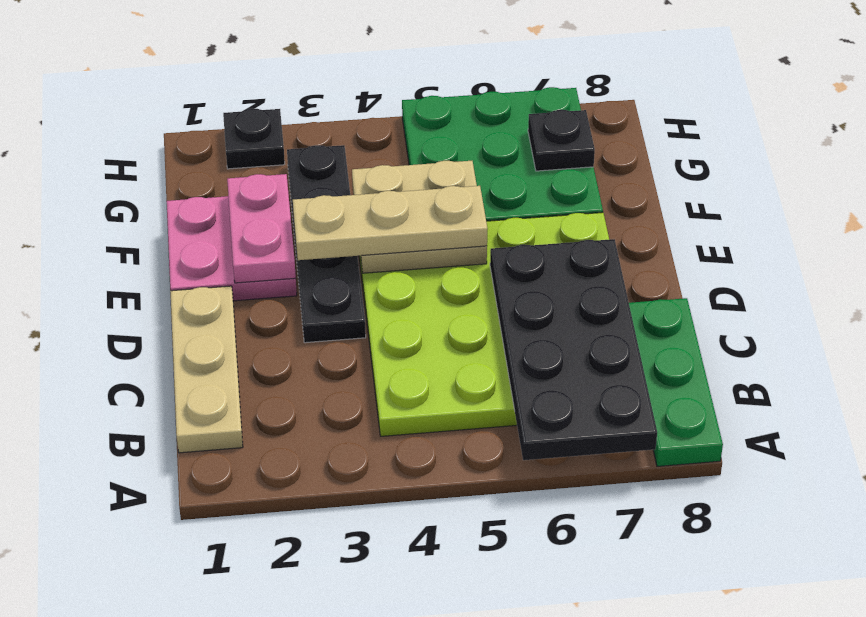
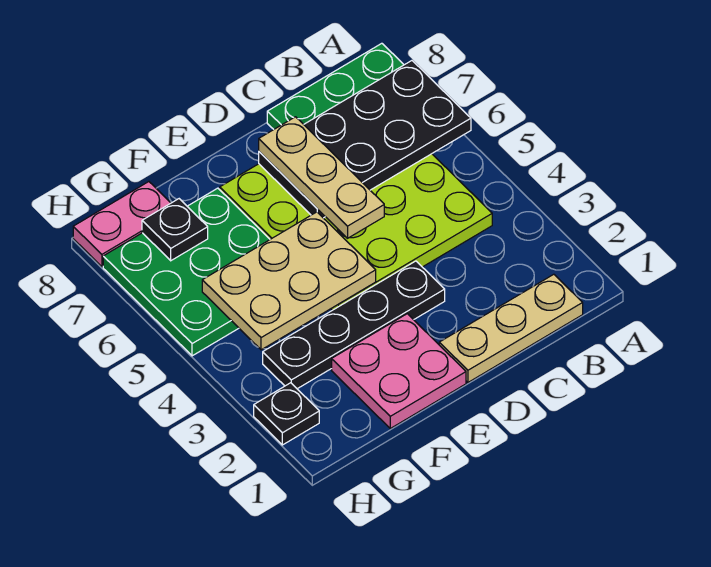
pink 1x2 plate [227,174,296,283] -> pink 1x2 plate moved to [73,182,171,267]
tan 1x3 plate [293,186,488,260] -> tan 1x3 plate moved to [259,117,384,238]
tan 2x2 plate [352,161,487,273] -> tan 2x3 plate [202,212,376,350]

